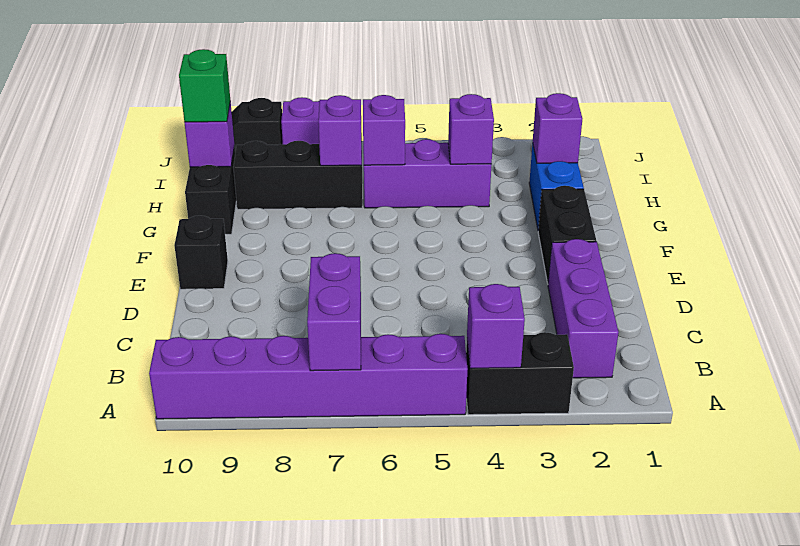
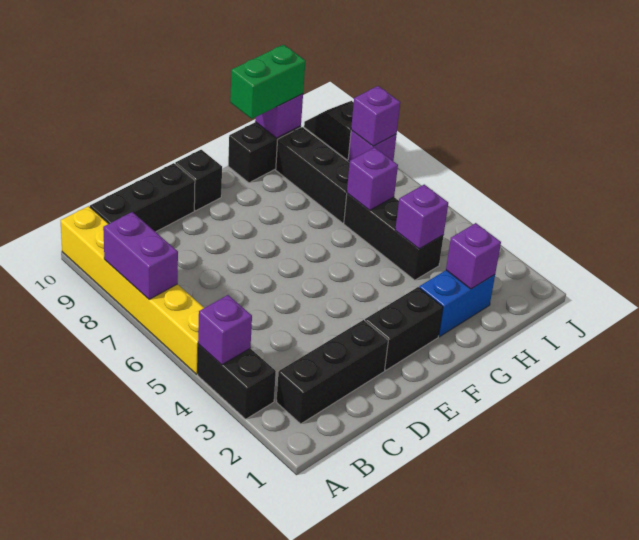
purple 1x6 brick [149,334,468,419] -> yellow 1x6 brick [61,206,204,374]
purple 1x2 brick [307,253,361,371] -> purple 1x2 brick turned to [103,212,178,299]
purple 1x3 brick [548,239,619,378] -> black 1x3 brick [277,320,388,424]
none -> black 1x3 brick [90,163,195,232]
purple 1x3 brick [364,139,492,208] -> black 1x3 brick [344,193,444,280]
purple 1x1 brick [318,95,362,166] -> purple 1x1 brick moved to [351,86,400,146]
green 1x1 brick [179,49,230,122] -> green 1x2 brick [230,45,305,119]

